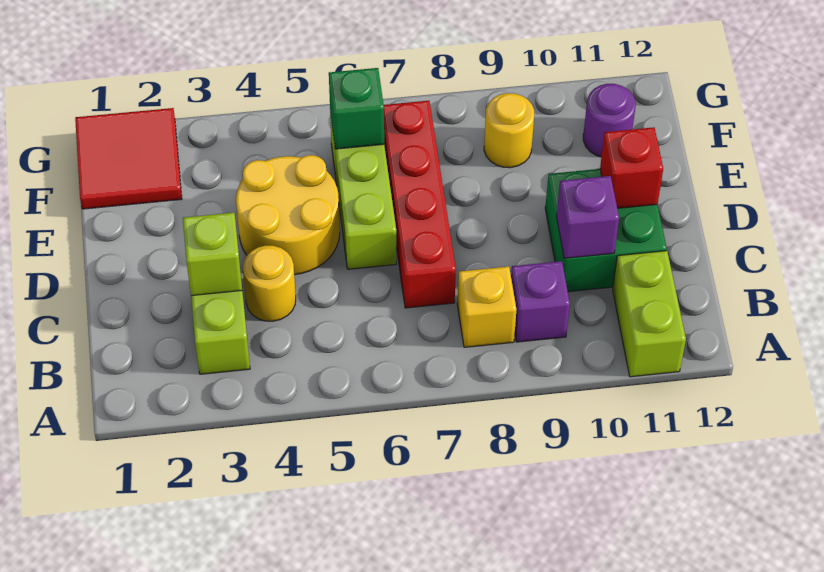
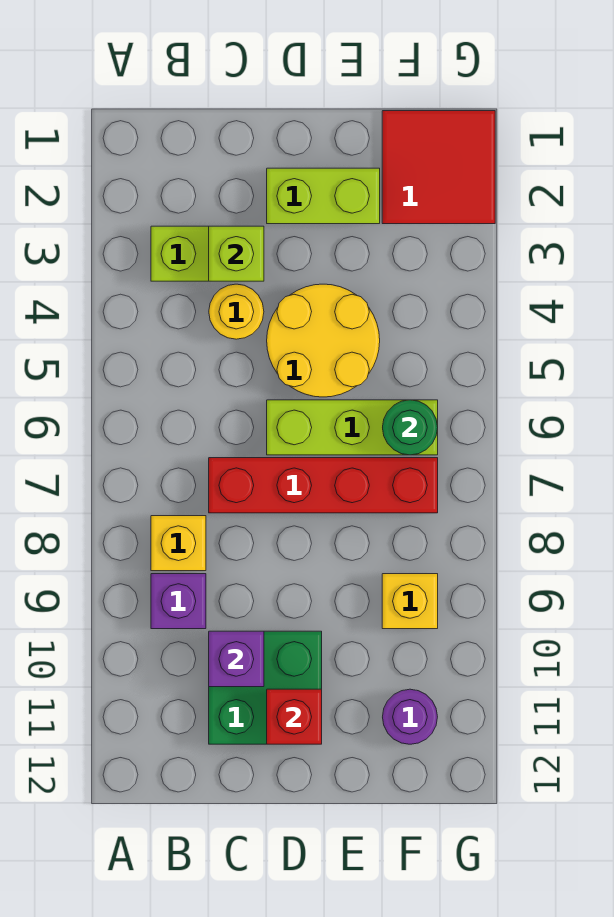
lime 1x2 brick [613,251,686,377] -> lime 1x2 brick moved to [267,168,380,224]
green 1x1 brick [329,68,384,149] -> green 1x1 round brick [383,400,438,455]
yellow 1x1 round brick [484,93,534,168] -> yellow 1x1 brick [382,574,438,629]

